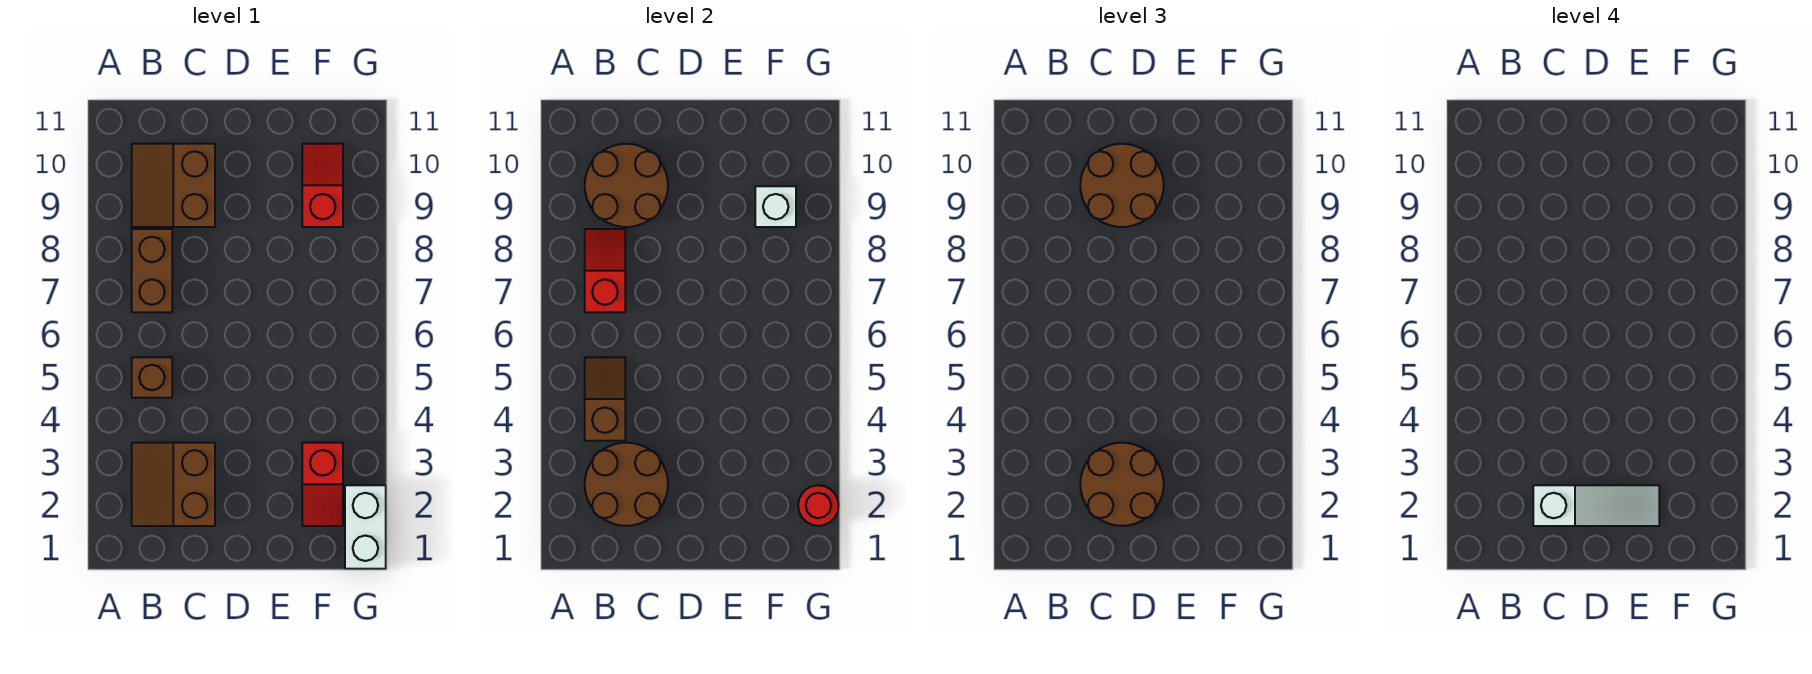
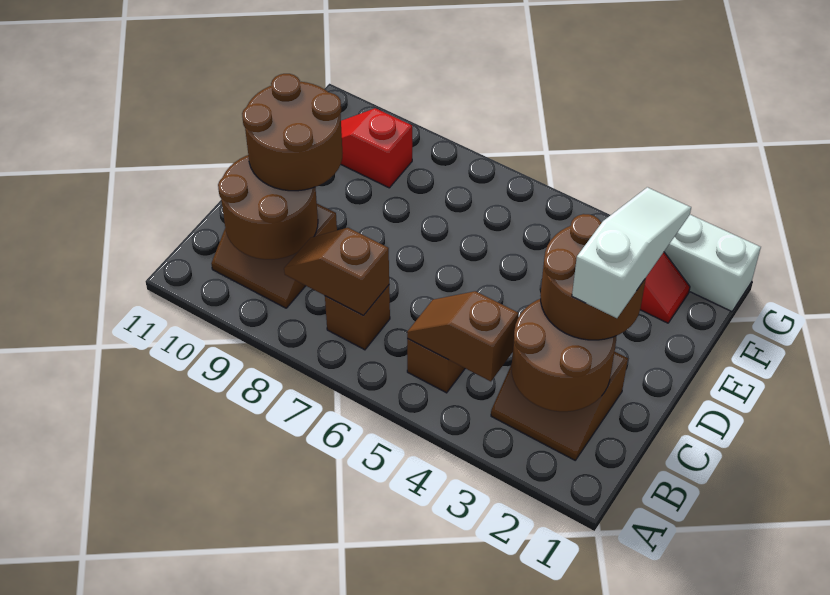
brown 1x2 brick [132,229,172,312] -> brown 1x1 brick [325,285,390,350]
red 1x2 slope [585,229,625,312] -> brown 1x2 slope [284,228,389,316]
white 1x1 brick [755,186,796,227] -> none
red 1x1 round brick [798,485,839,526] -> none

